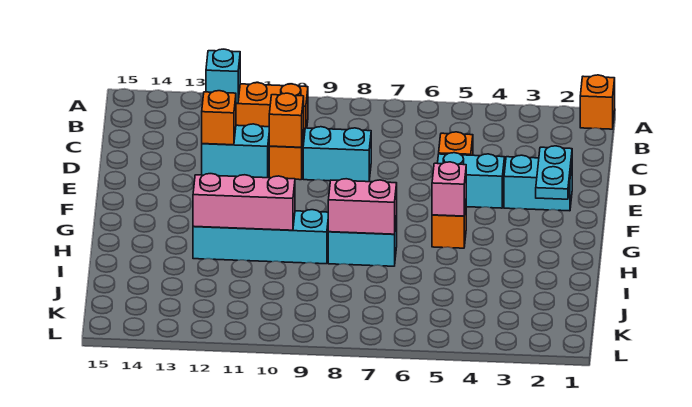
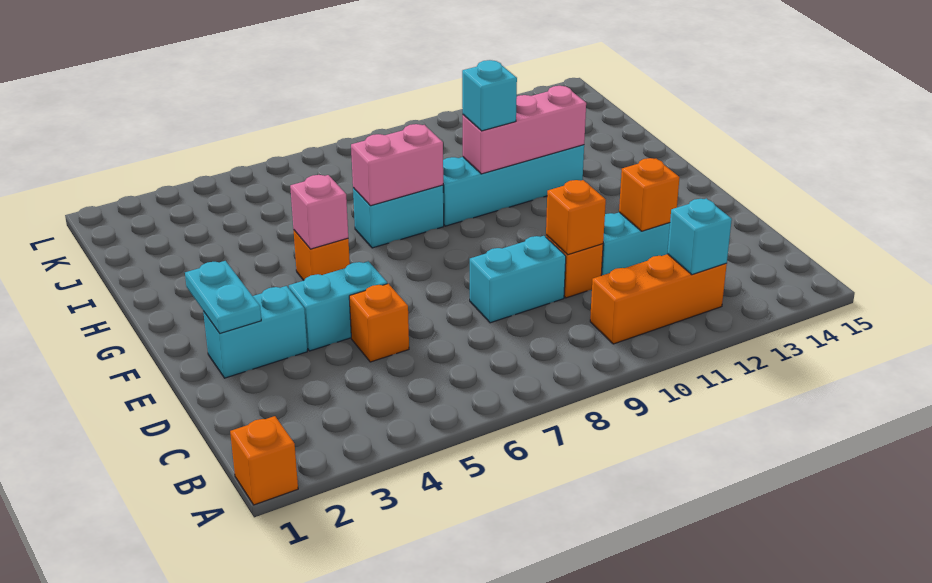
none -> cyan 1x1 brick [462,60,517,131]

